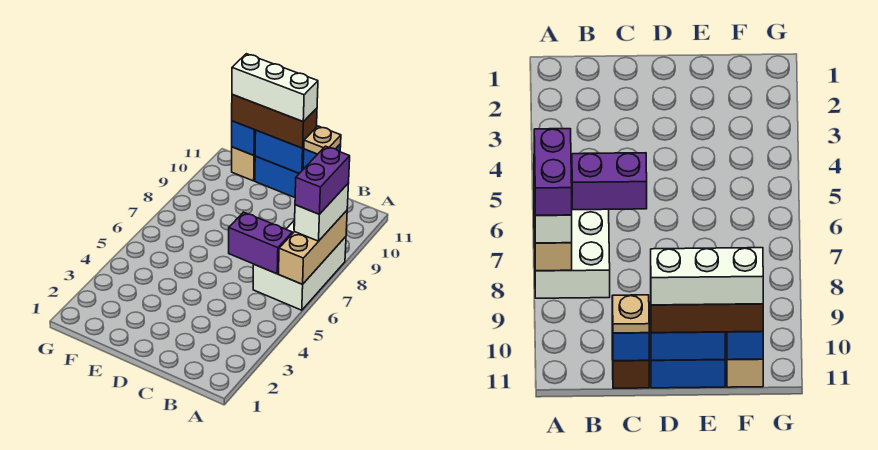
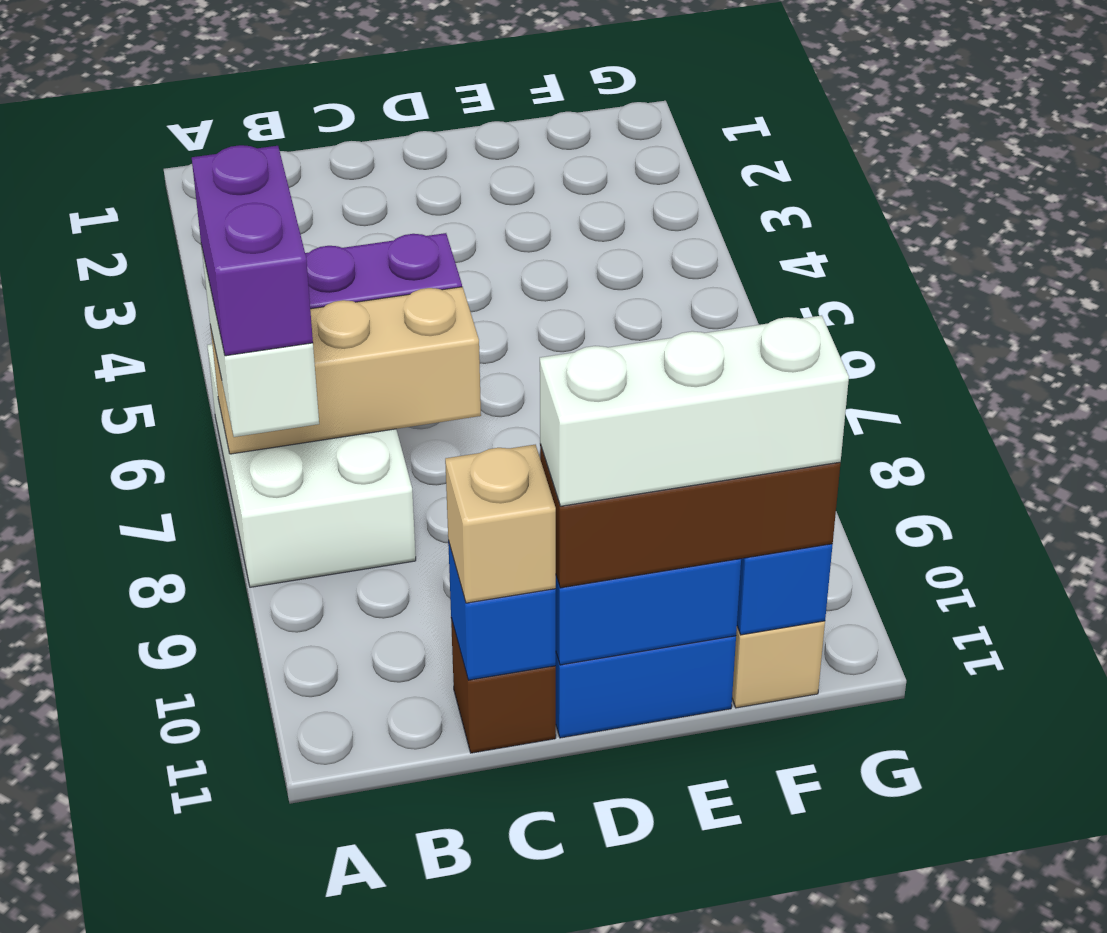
tan 1x3 brick [279,211,347,284] -> tan 1x3 brick turned to [210,287,481,454]
tan 1x1 plate [304,126,341,154] -> tan 1x1 brick [445,445,556,603]

